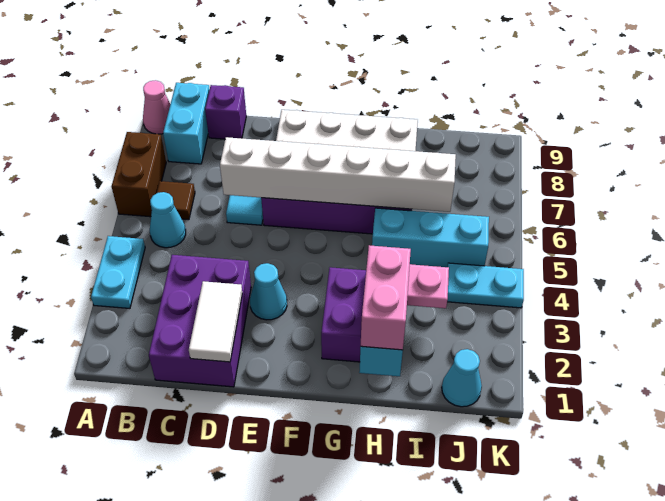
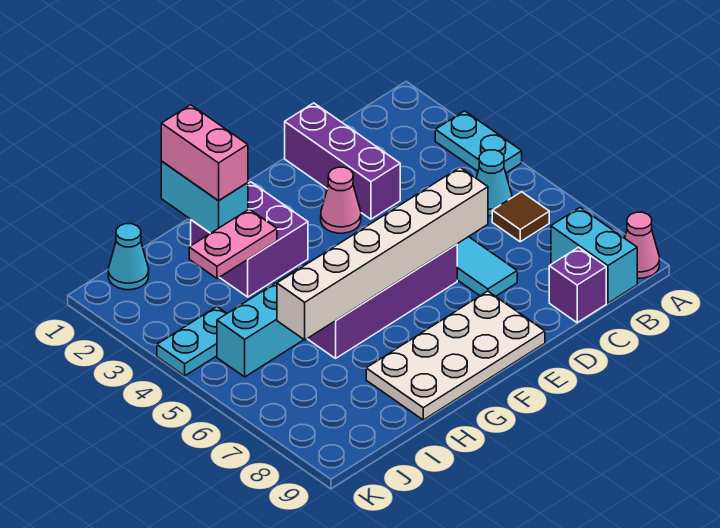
brown 1x2 brick [112,132,166,217] -> none
purple 2x3 brick [149,255,251,387] -> purple 1x3 brick [285,103,400,219]
white 1x2 tile [189,281,242,362] -> none
cyan 1x1 cone [250,263,287,320] -> pink 1x1 cone [321,167,361,233]

